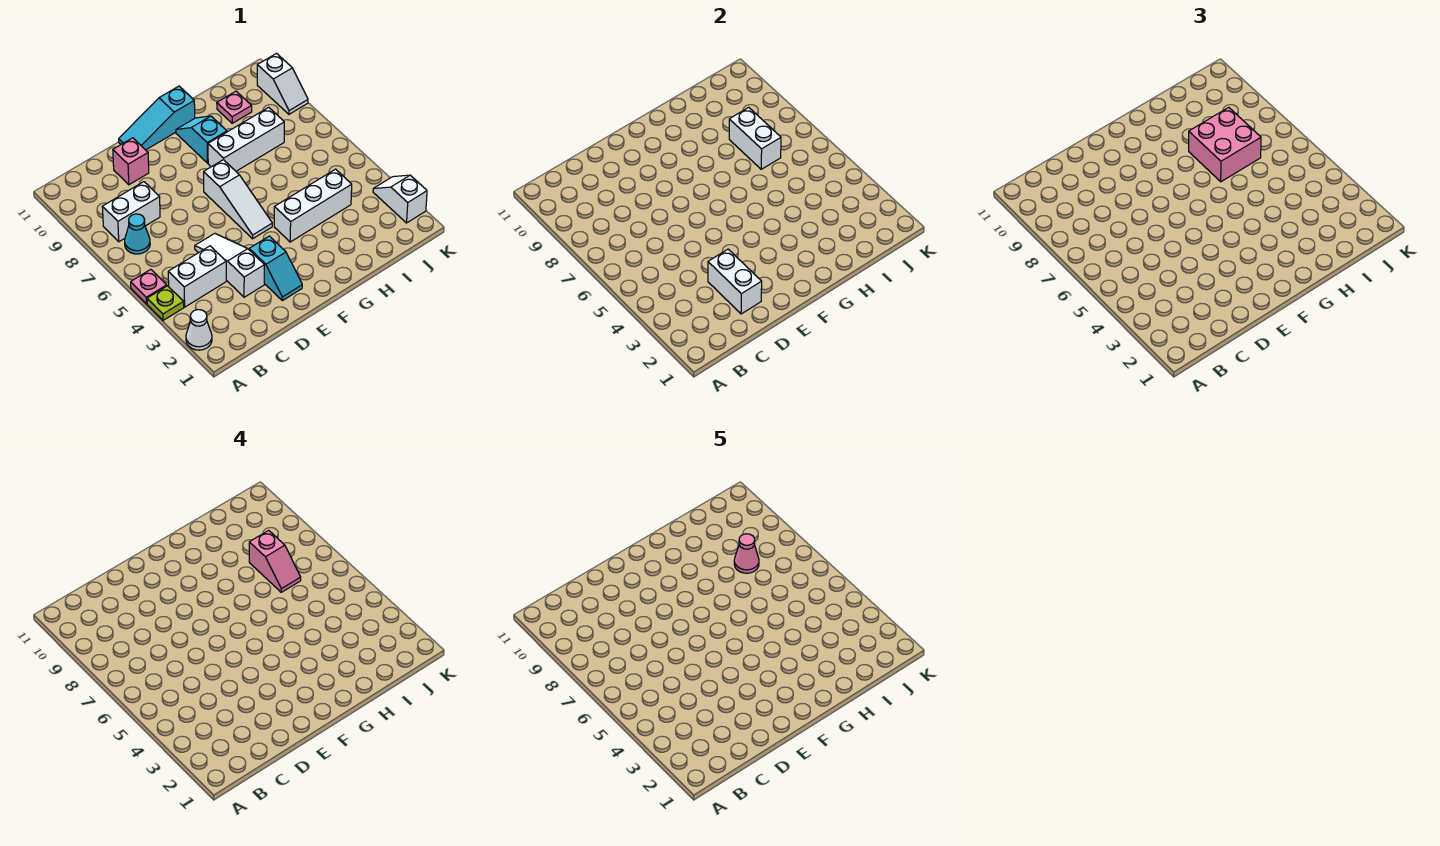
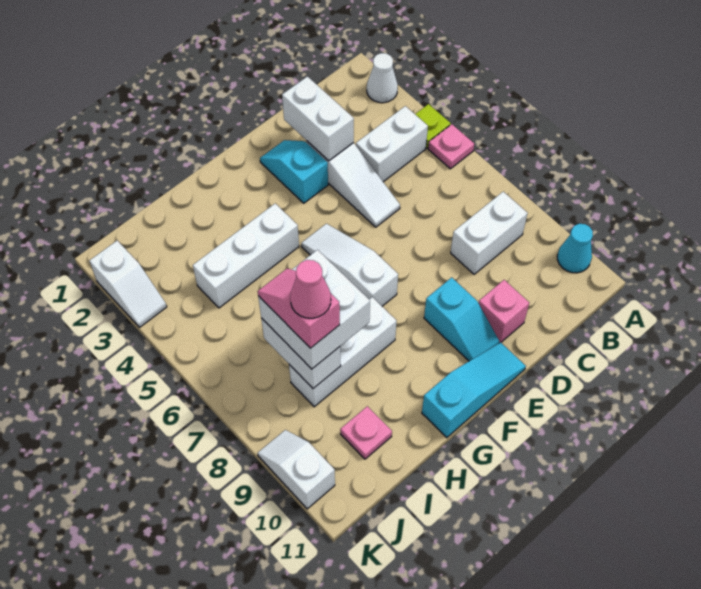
cyan 1x1 cone [125,214,150,254] -> cyan 1x1 cone moved to [557,224,593,273]
cyan 1x2 slope [176,116,227,163] -> cyan 1x2 slope moved to [424,277,499,361]
pink 2x2 brick [1189,107,1261,182] -> white 2x2 brick [258,250,370,369]

